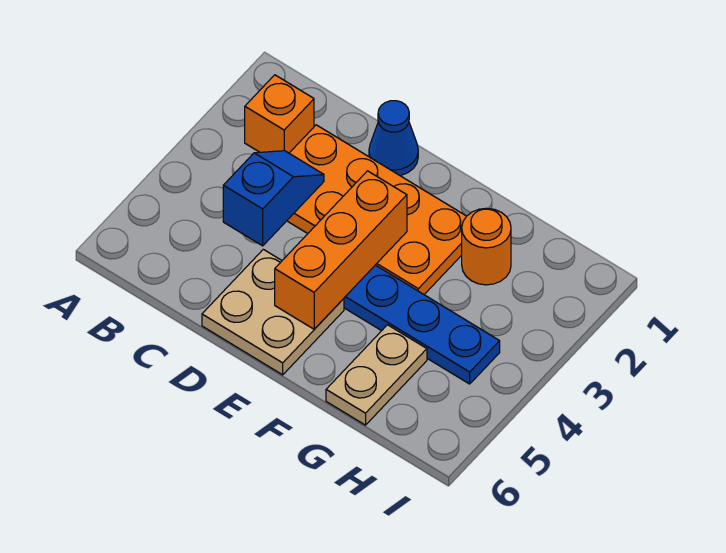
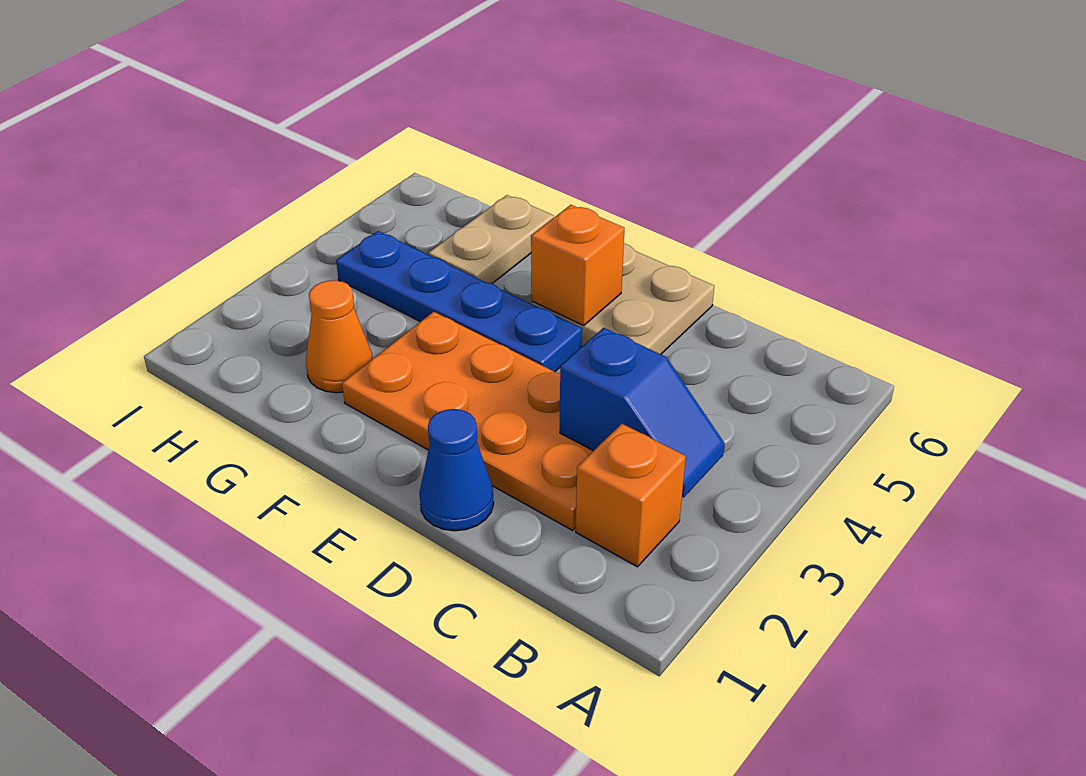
blue 1x2 slope [223,151,324,246] -> blue 1x2 slope turned to [560,328,725,498]
orange 1x3 brick [275,171,407,329] -> orange 1x1 brick [531,205,625,326]
orange 1x1 round brick [462,208,511,285] -> orange 1x1 cone [306,280,373,393]

